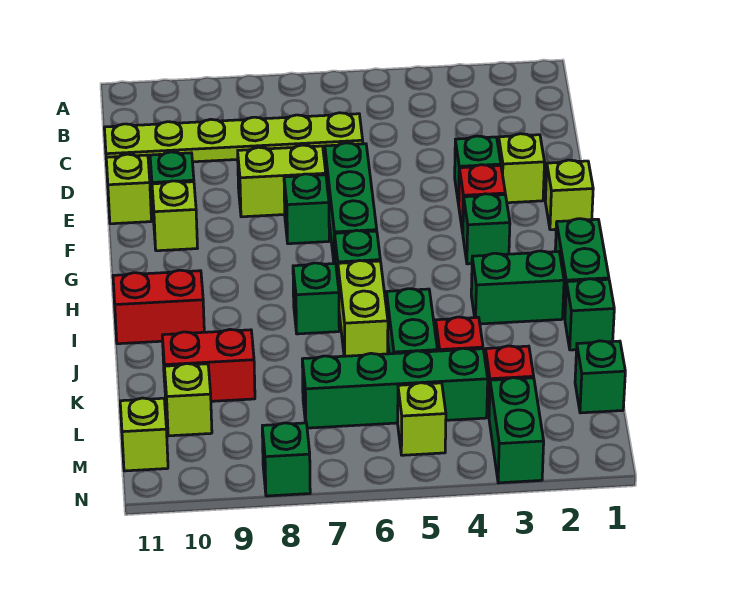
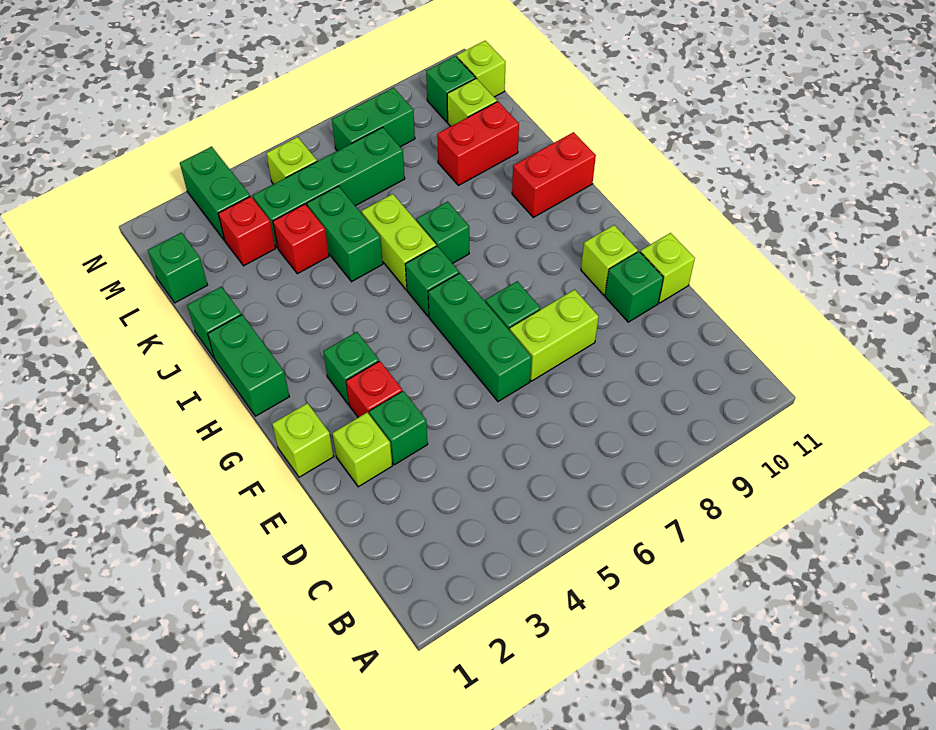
lime 1x6 plate [104,113,363,164] -> none
green 1x2 brick [471,251,564,324] -> green 1x2 brick moved to [332,88,415,151]
green 1x1 brick [262,423,310,496] -> green 1x1 brick moved to [426,56,475,122]

